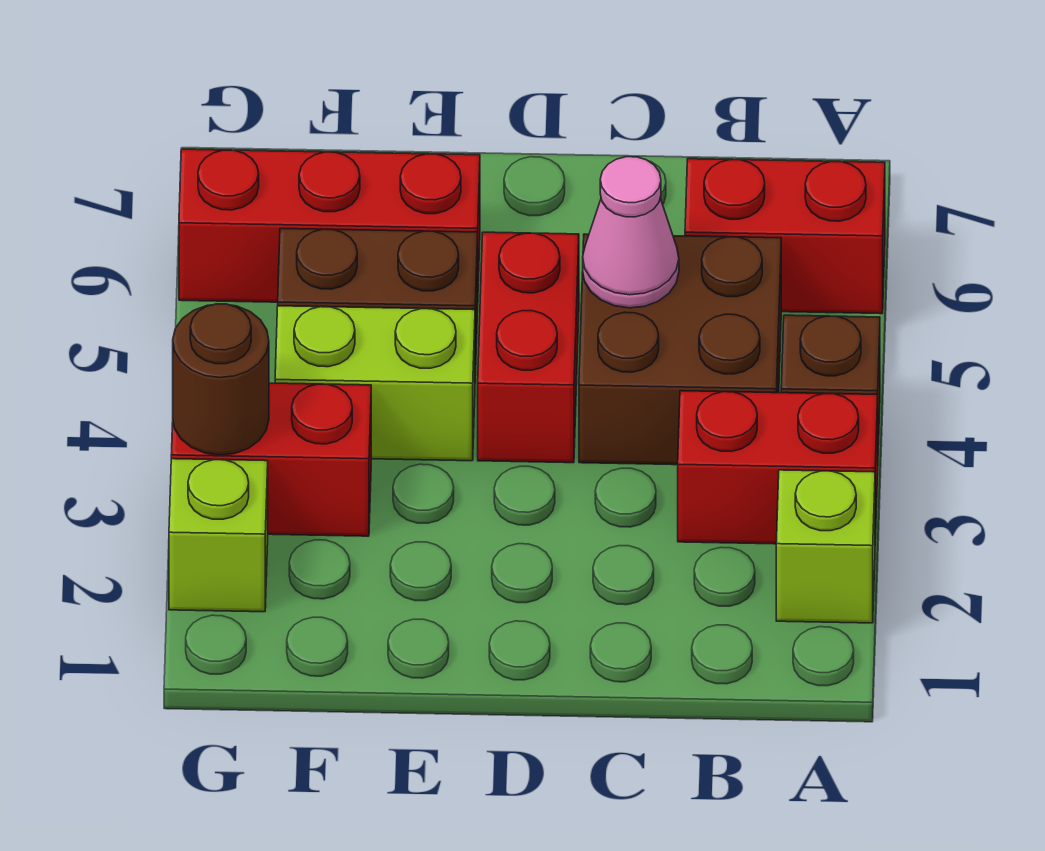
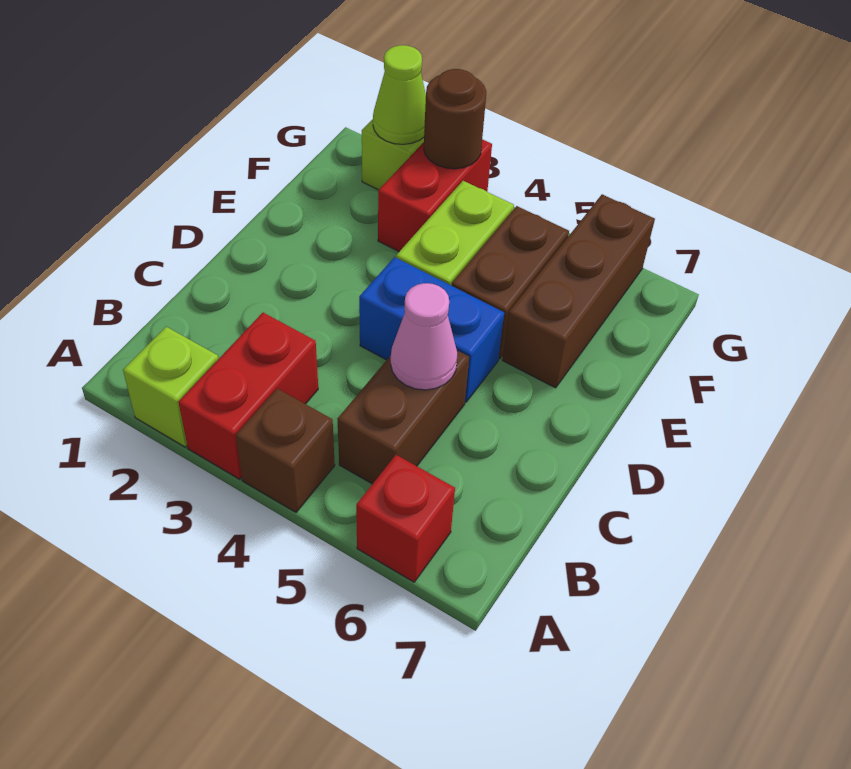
red 1x2 brick [685,159,885,314] -> red 1x1 brick [356,455,455,582]
brown 2x2 brick [579,234,781,465] -> brown 1x2 brick [337,351,469,484]
red 1x2 brick [478,232,579,463] -> blue 1x2 brick [359,257,504,402]
red 1x3 brick [179,149,480,302] -> brown 1x3 brick [502,195,655,388]
none -> lime 1x1 cone [373,45,426,144]

